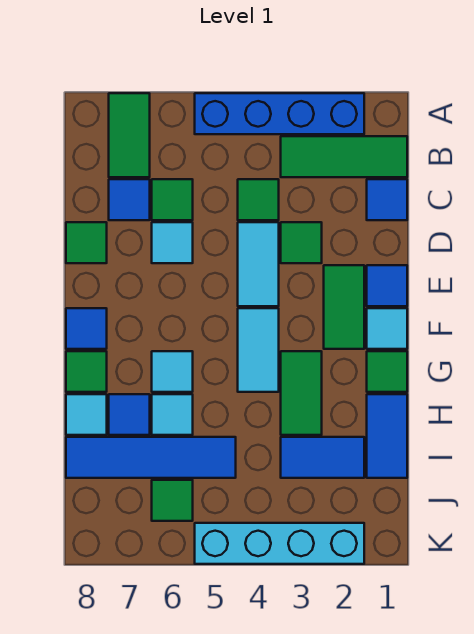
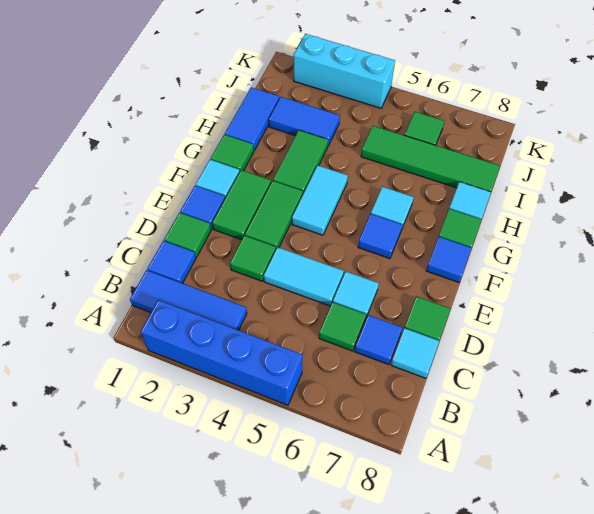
green 1x2 tile [109,93,150,177] -> green 1x2 tile moved to [245,181,303,249]
green 1x3 tile [281,136,407,177] -> blue 1x3 tile [130,270,247,330]
green 1x1 tile [238,179,279,220] -> green 1x1 tile moved to [164,213,211,257]
cyan 1x2 tile [238,222,279,306] -> cyan 1x2 tile turned to [264,247,344,306]
cyan 1x1 tile [152,394,193,435] -> cyan 1x1 tile moved to [391,328,439,378]
blue 1x1 tile [109,394,150,435] -> blue 1x1 tile moved to [358,214,402,259]
blue 1x4 tile [66,437,236,478] -> green 1x4 tile [361,126,500,192]
cyan 1x4 brick [195,523,364,564] -> cyan 1x3 brick [294,34,395,108]

